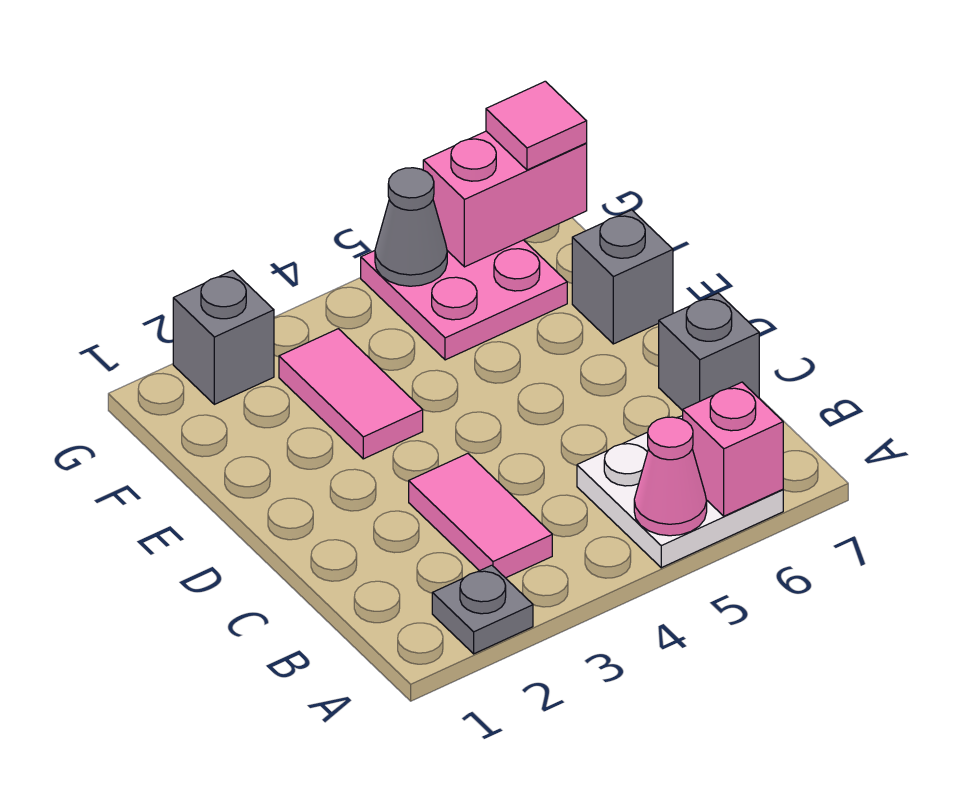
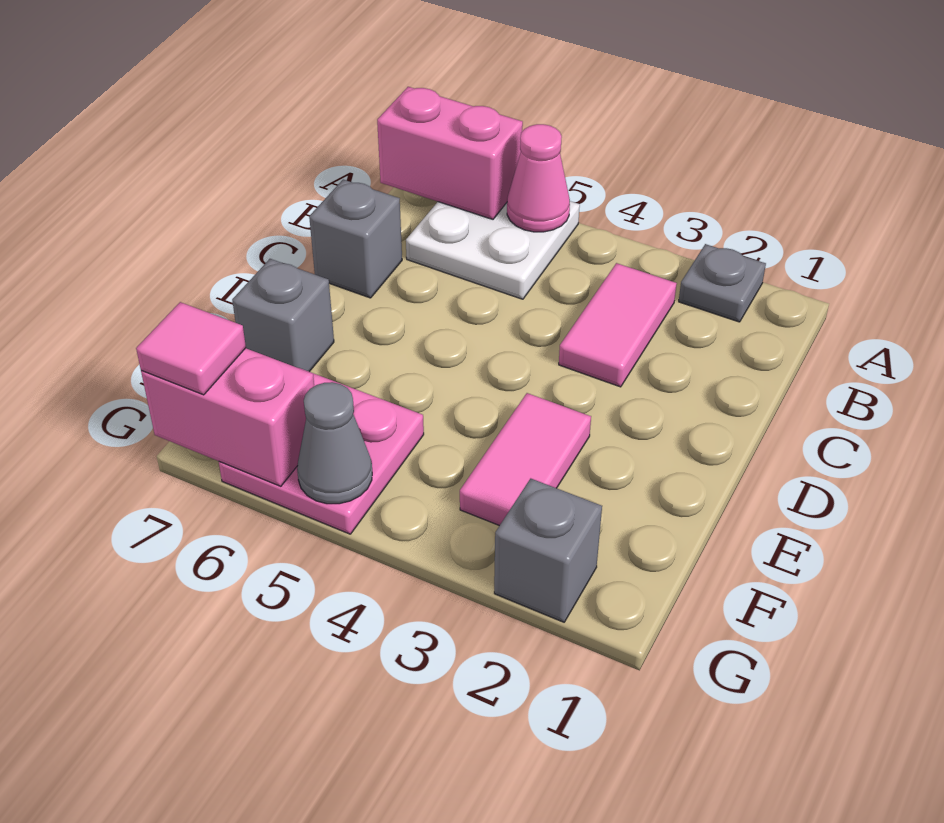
pink 1x1 brick [683,382,783,516] -> pink 1x2 brick [377,87,523,219]

